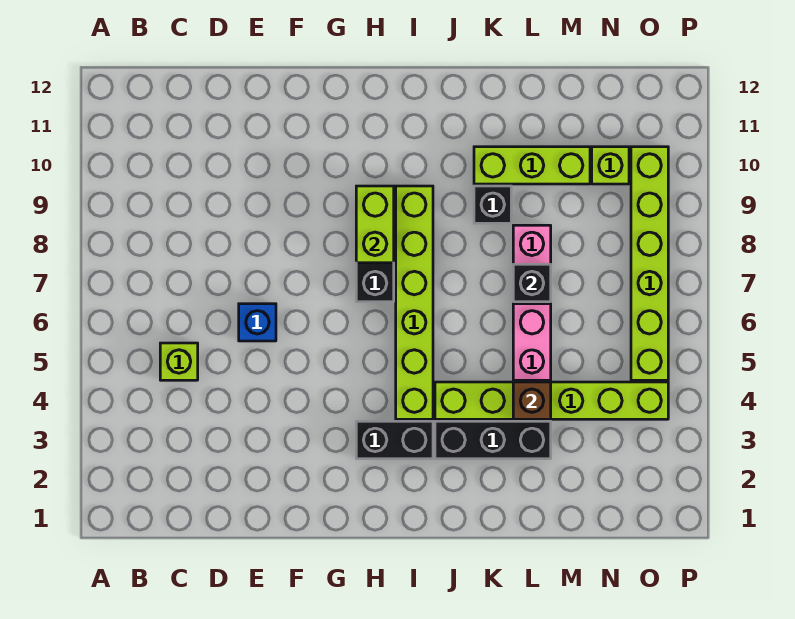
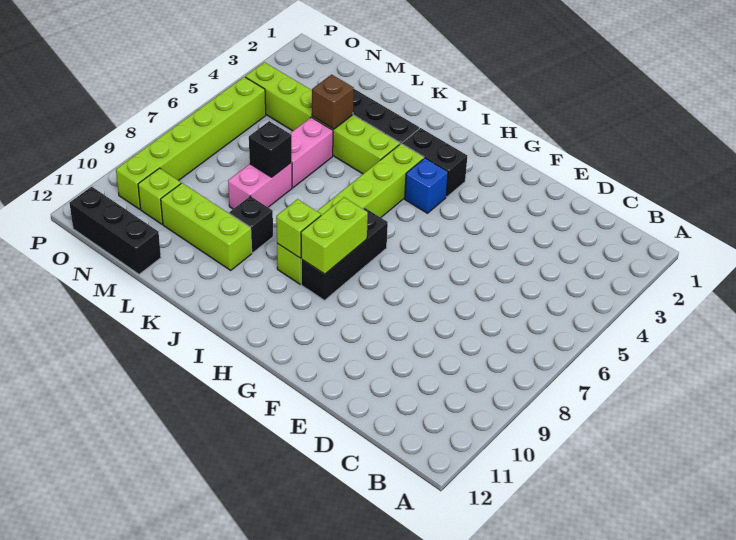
lime 1x1 brick [160,343,198,380] -> lime 1x1 brick moved to [276,199,321,258]
blue 1x1 brick [239,304,276,341] -> blue 1x1 brick moved to [405,158,448,213]
none -> black 1x3 brick [69,187,161,274]

